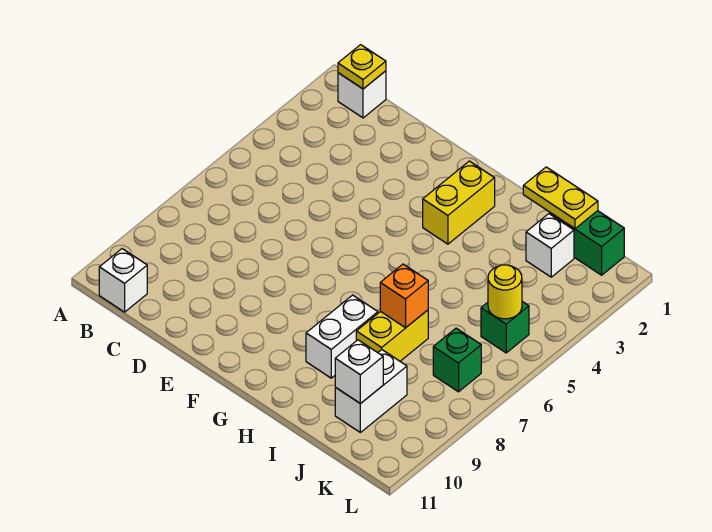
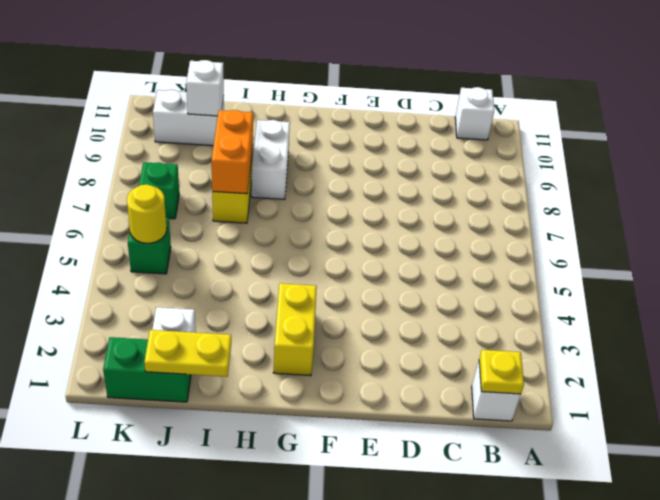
orange 1x1 brick [380,264,428,328] -> orange 1x2 brick [211,110,253,194]
white 1x2 brick [335,350,407,432] -> white 1x2 brick turned to [153,90,224,146]

